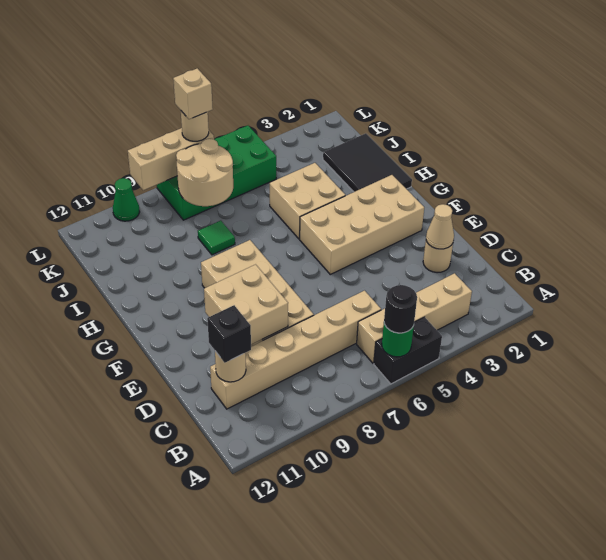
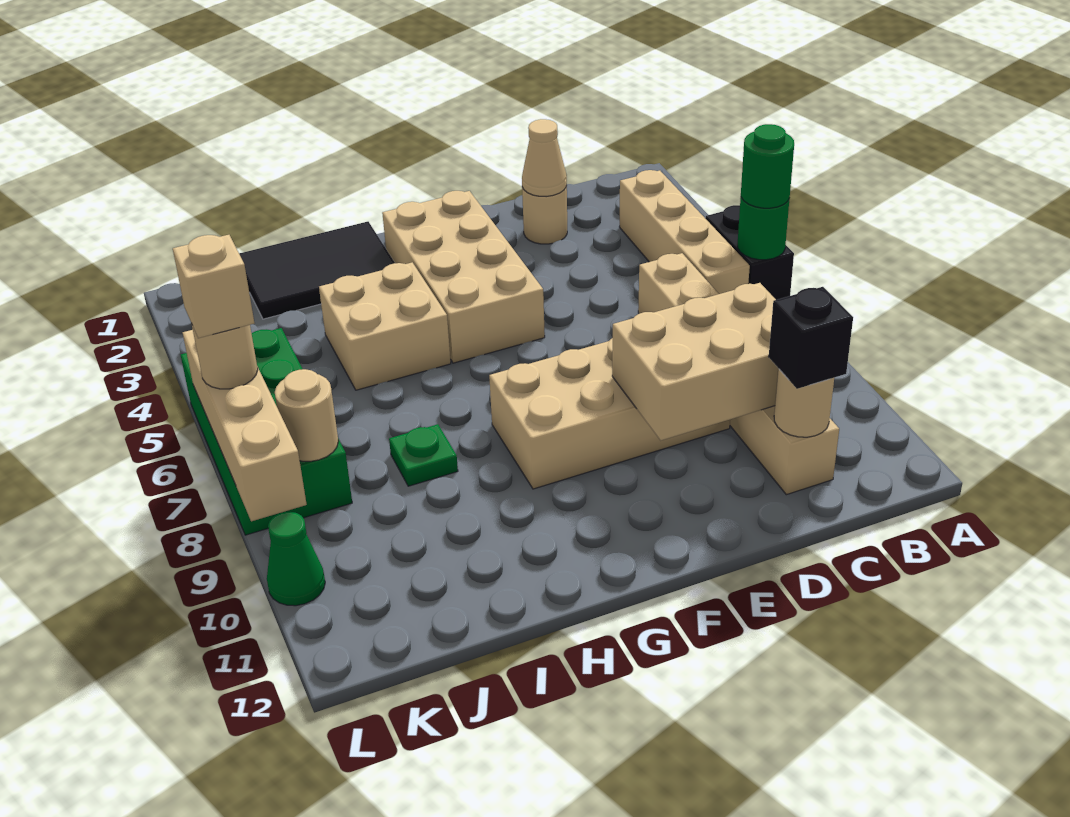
black 1x1 round brick [384,285,417,333] -> green 1x1 round brick [741,124,794,208]
tan 2x2 brick [204,264,288,345] -> tan 2x3 brick [612,283,778,440]
green 1x1 tile [198,221,235,255] -> green 1x1 plate [389,424,458,486]
tan 2x2 round brick [176,139,233,206] -> tan 1x1 round brick [275,369,338,461]
tan 1x3 brick [128,128,214,190] -> tan 1x4 brick [183,330,307,521]

